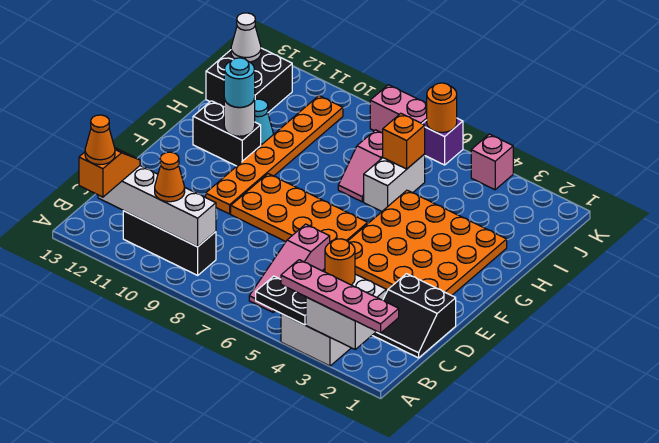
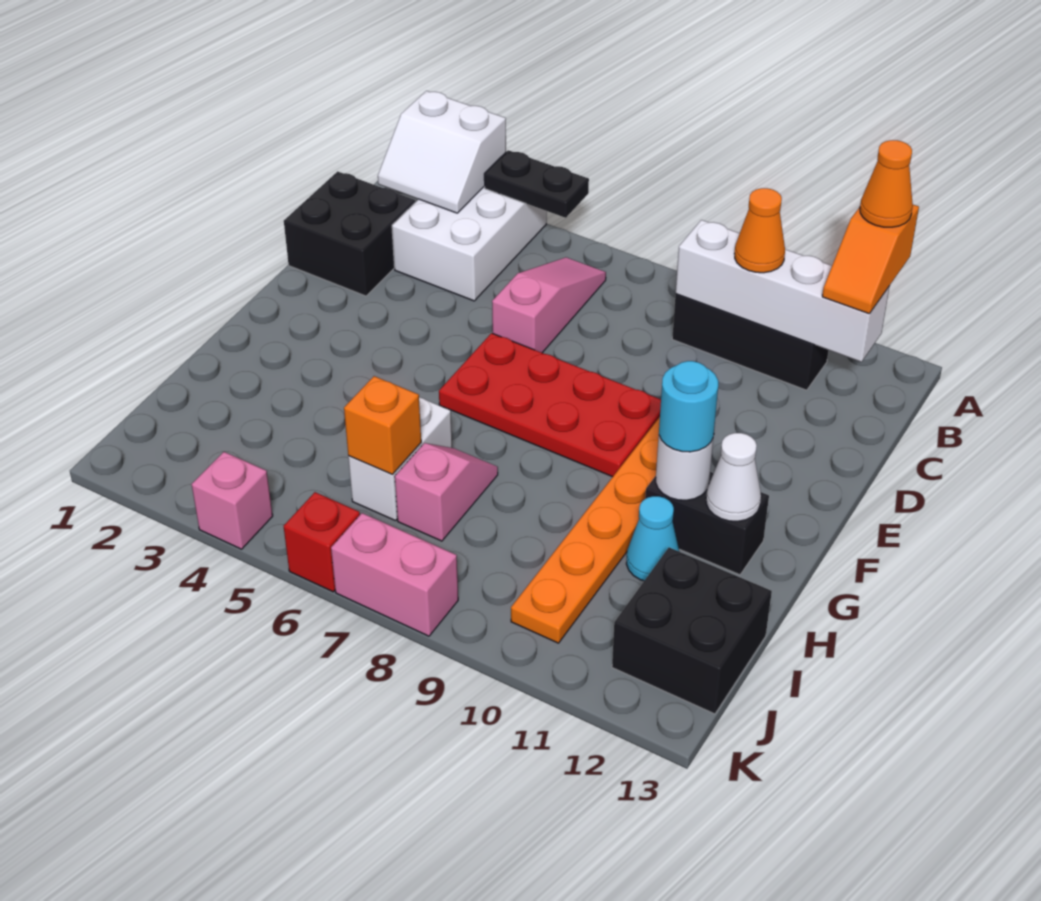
pink 1x4 plate [281,260,399,333] -> none
black 2x2 slope [372,274,456,358] -> black 2x2 brick [284,171,415,296]
orange 1x1 round brick [325,239,355,285] -> none
orange 4x4 plate [348,190,507,296] -> none
orange 2x4 plate [231,174,368,243] -> red 2x4 plate [439,333,661,477]
white 1x1 cone [231,13,261,62] -> white 1x1 cone moved to [706,433,761,521]
purple 1x1 brick [422,118,463,165] -> red 1x1 brick [284,492,360,592]
orange 1x1 round brick [427,83,457,132] -> none

